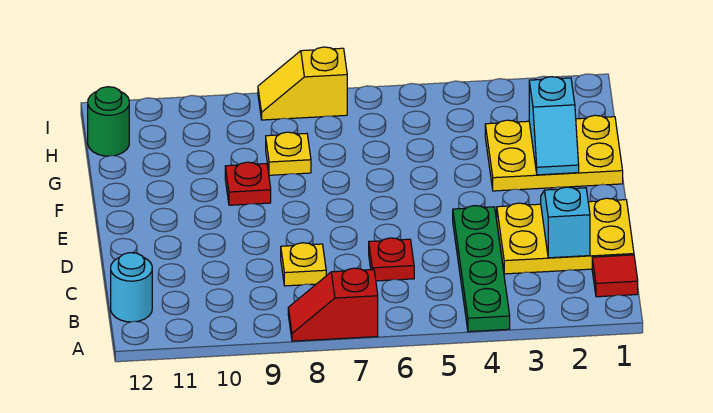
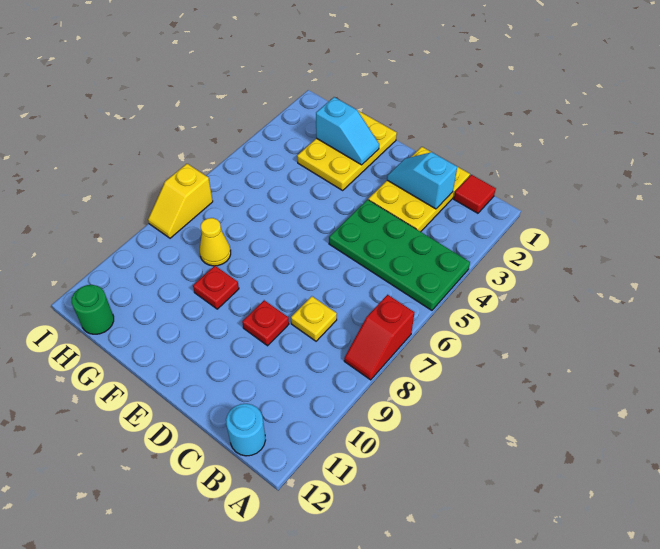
green 1x4 plate [453,206,510,332] -> green 2x4 plate [329,200,470,310]
red 1x1 plate [369,238,414,281] -> red 1x1 plate moved to [242,300,289,346]
yellow 1x1 plate [266,132,311,175] -> yellow 1x1 cone [200,218,231,266]

